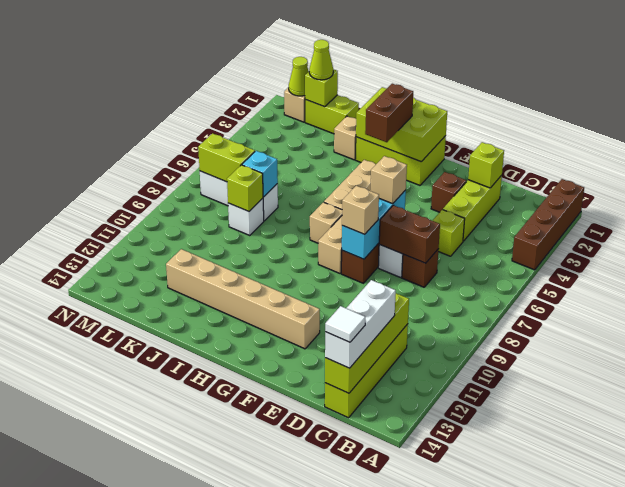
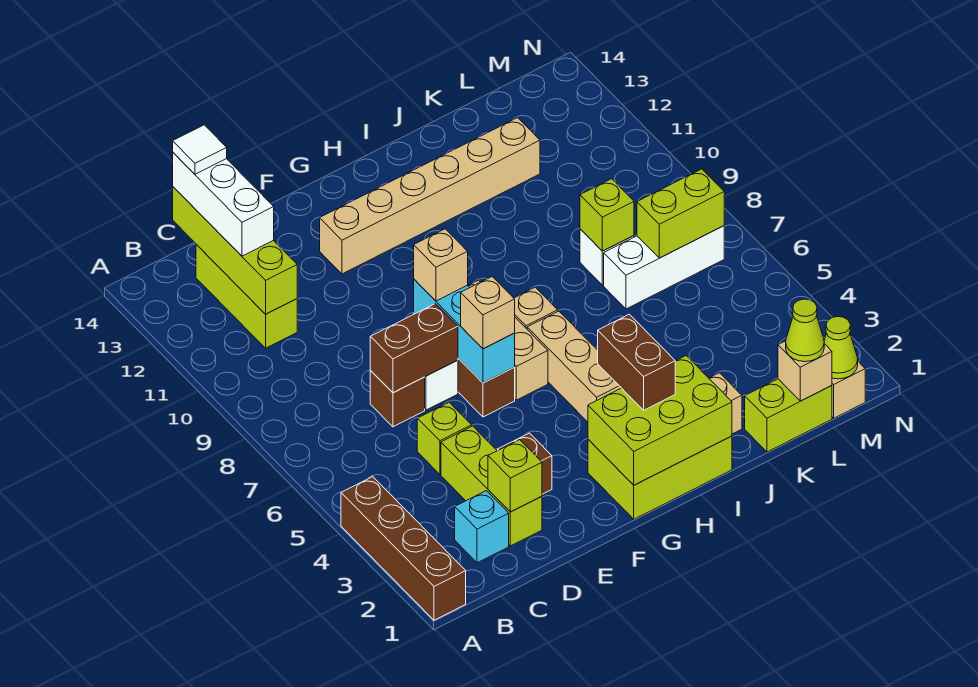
lime 1x4 brick [325,324,408,418] -> lime 1x3 brick [196,245,297,348]
cyan 1x1 brick [242,151,278,197] -> cyan 1x1 brick moved to [455,491,509,563]
lime 1x1 brick [305,69,338,107] -> tan 1x1 brick [778,341,832,401]

